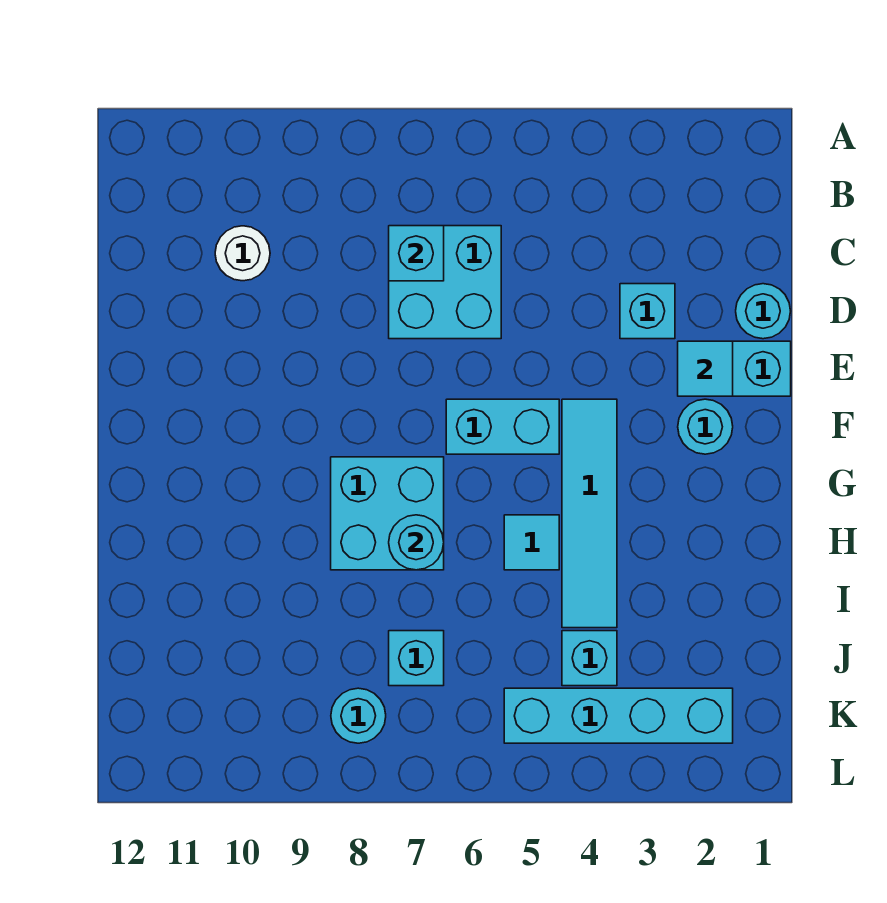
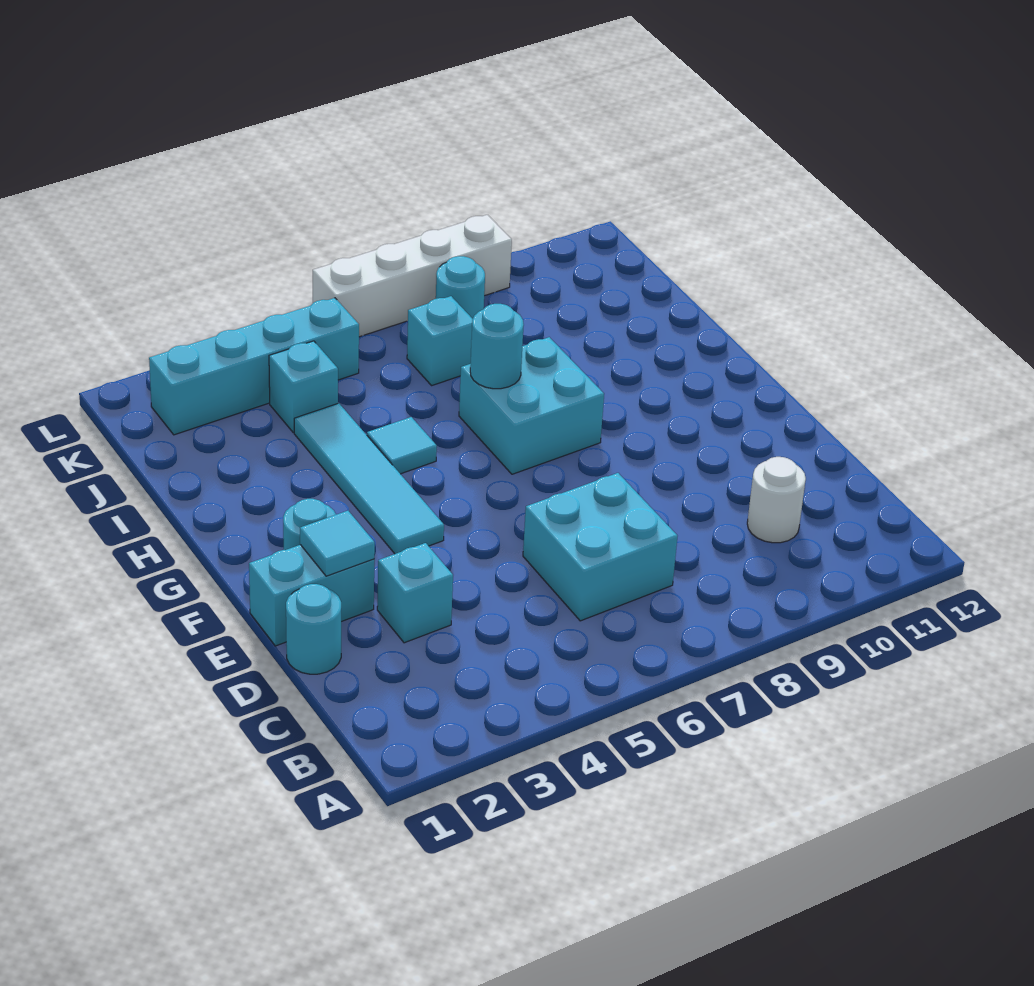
cyan 1x1 brick [389,226,444,281] -> none
cyan 1x2 brick [446,399,559,454] -> none
none -> white 1x4 brick [313,215,512,337]

